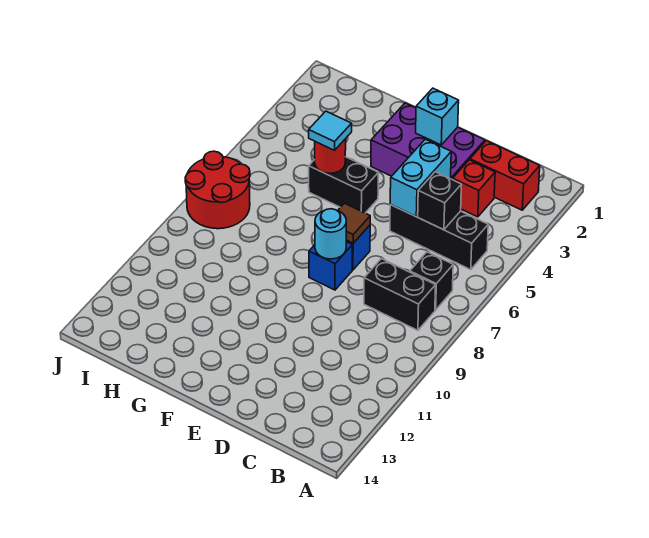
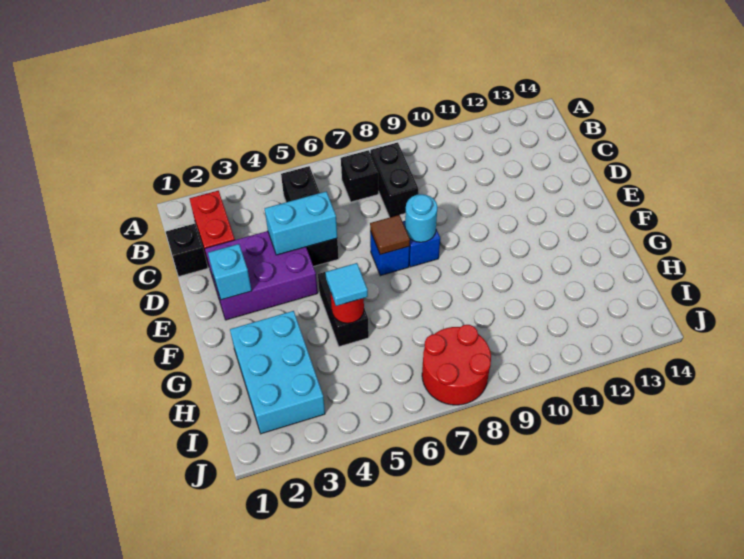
red 1x1 brick [453,160,495,217] -> none
black 1x1 brick [418,172,462,230] -> black 1x1 brick moved to [166,223,208,276]
purple 2x3 brick [371,103,485,180] -> purple 2x3 brick turned to [205,231,318,320]
none -> cyan 2x3 brick [230,311,325,434]

